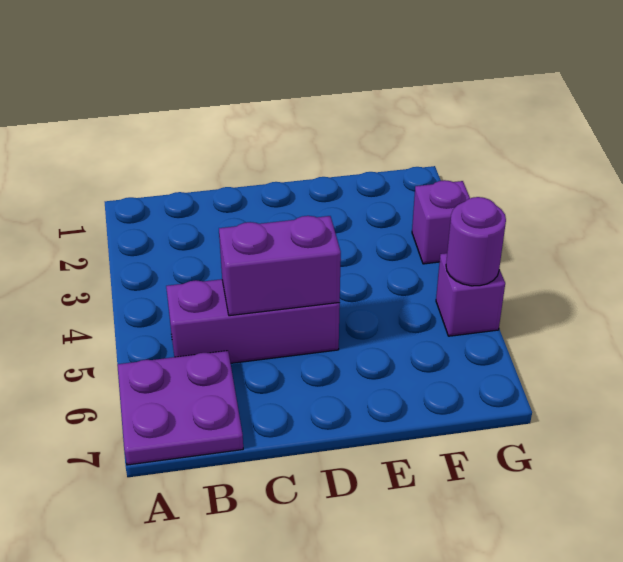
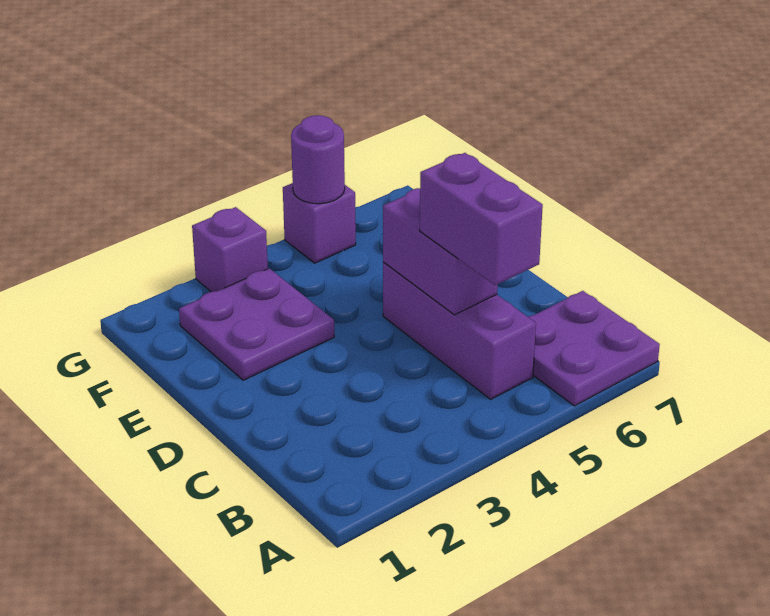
none -> purple 1x2 brick [420,153,543,285]
none -> purple 2x2 plate [179,268,334,380]

